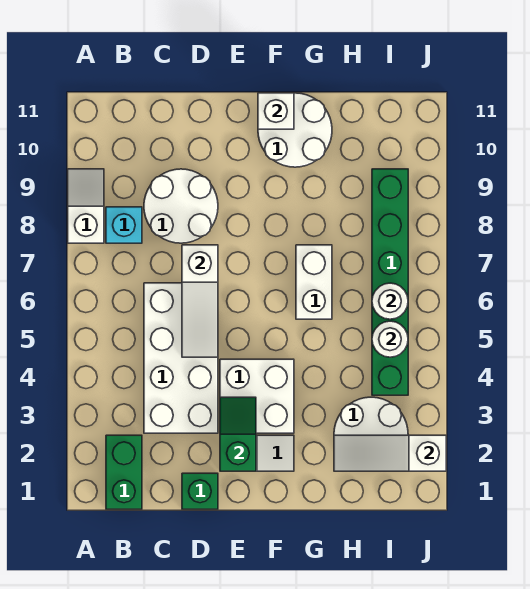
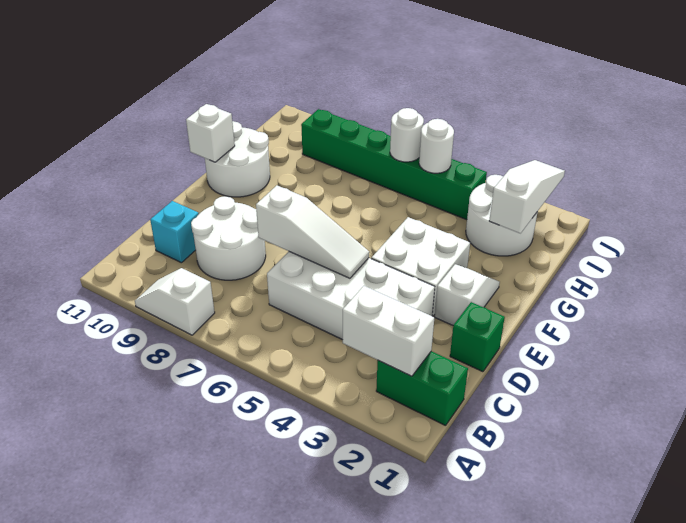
cyan 1x1 brick [106,207,142,243] -> cyan 1x1 brick moved to [150,201,199,263]
green 1x2 slope [220,397,256,471] -> none
white 1x2 brick [296,245,332,319] -> white 1x2 brick moved to [343,286,434,376]
white 1x3 slope [334,435,446,471] -> white 1x3 slope turned to [489,160,565,233]

